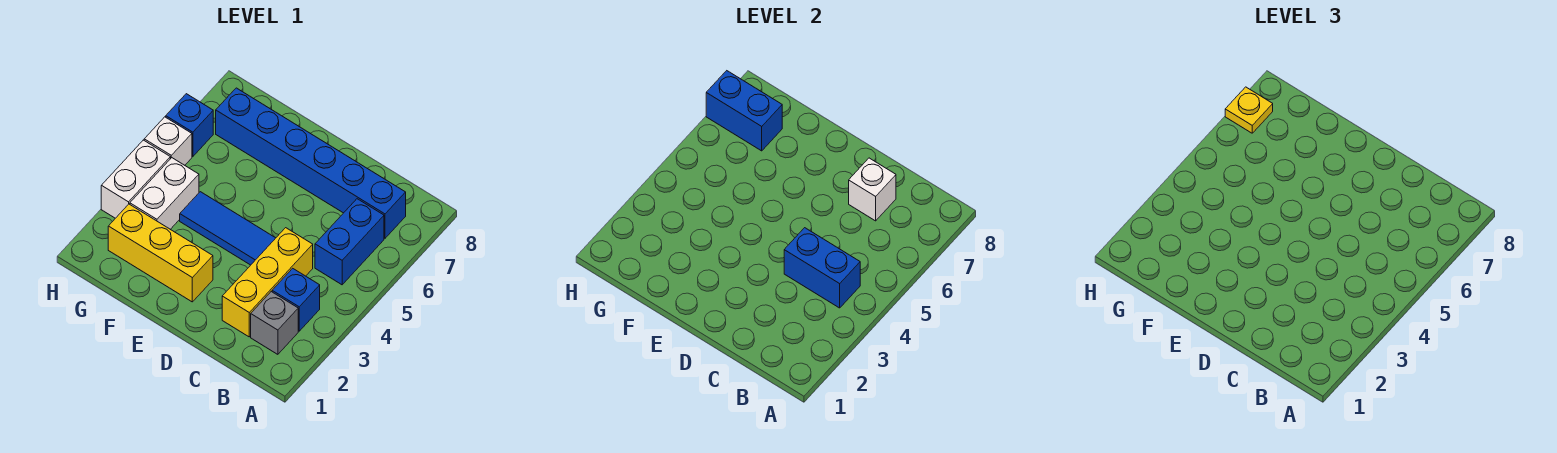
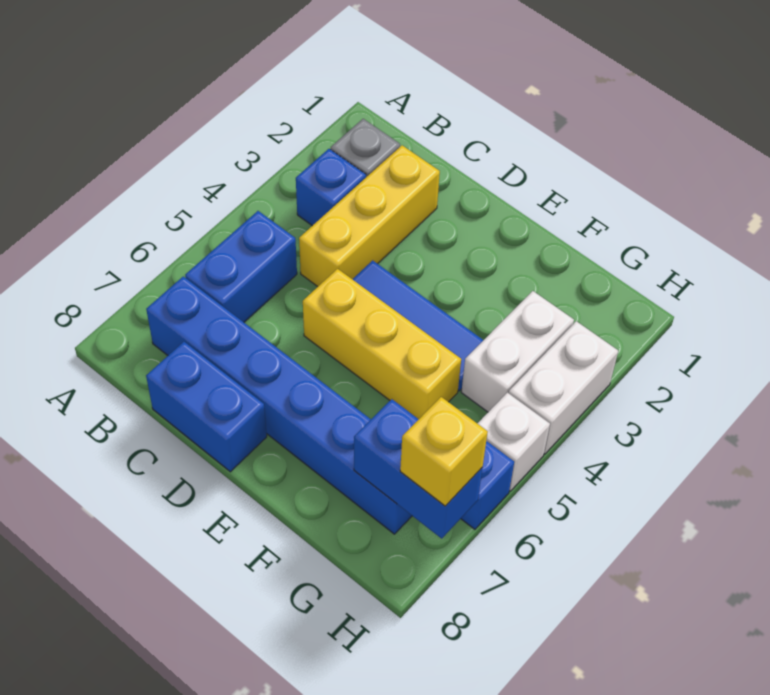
blue 1x2 brick [784,228,860,308] -> blue 1x2 brick moved to [146,342,267,472]
white 1x1 brick [849,158,896,221] -> none
yellow 1x3 brick [108,204,213,302] -> yellow 1x3 brick moved to [303,269,461,419]
yellow 1x1 plate [1225,87,1273,133] -> yellow 1x1 brick [400,397,488,506]

